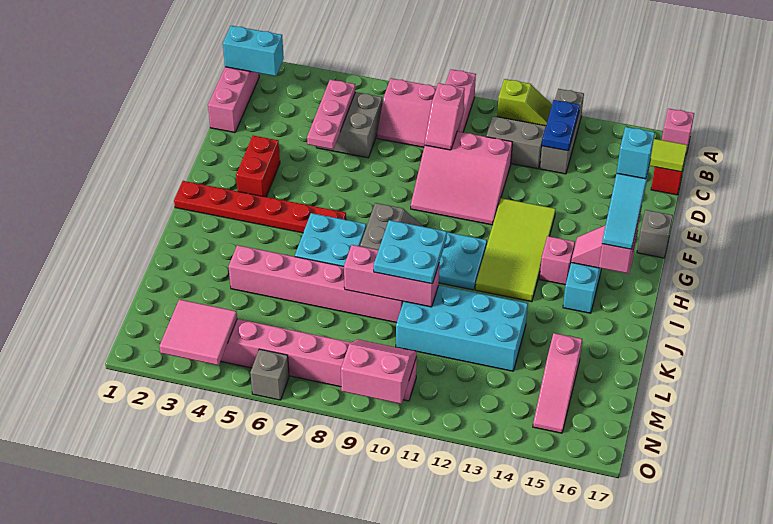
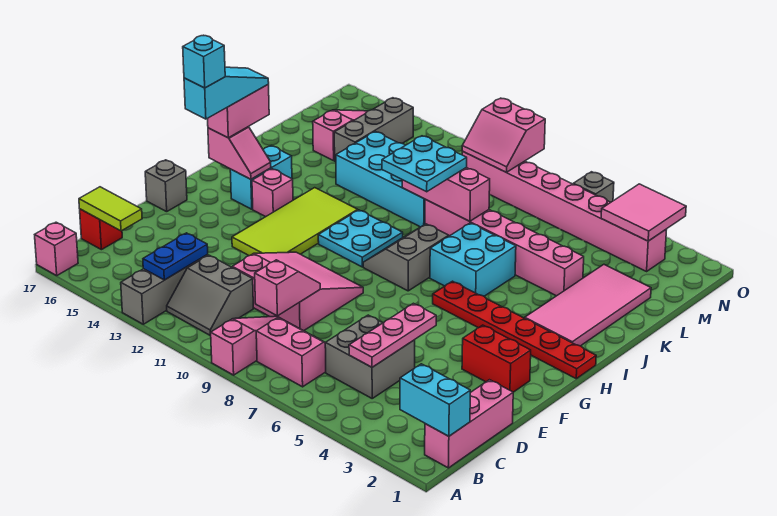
lime 1x2 slope [497,79,552,126] -> none
red 1x2 brick [236,136,280,197] -> red 1x2 brick turned to [462,325,531,392]
none -> pink 2x4 tile [525,265,651,346]
none -> grey 1x3 brick [334,98,413,162]

